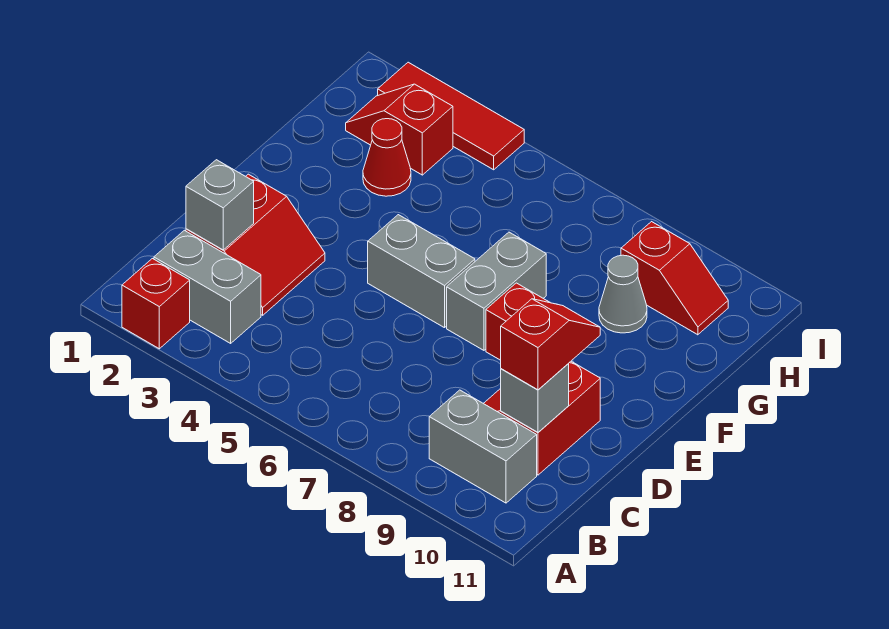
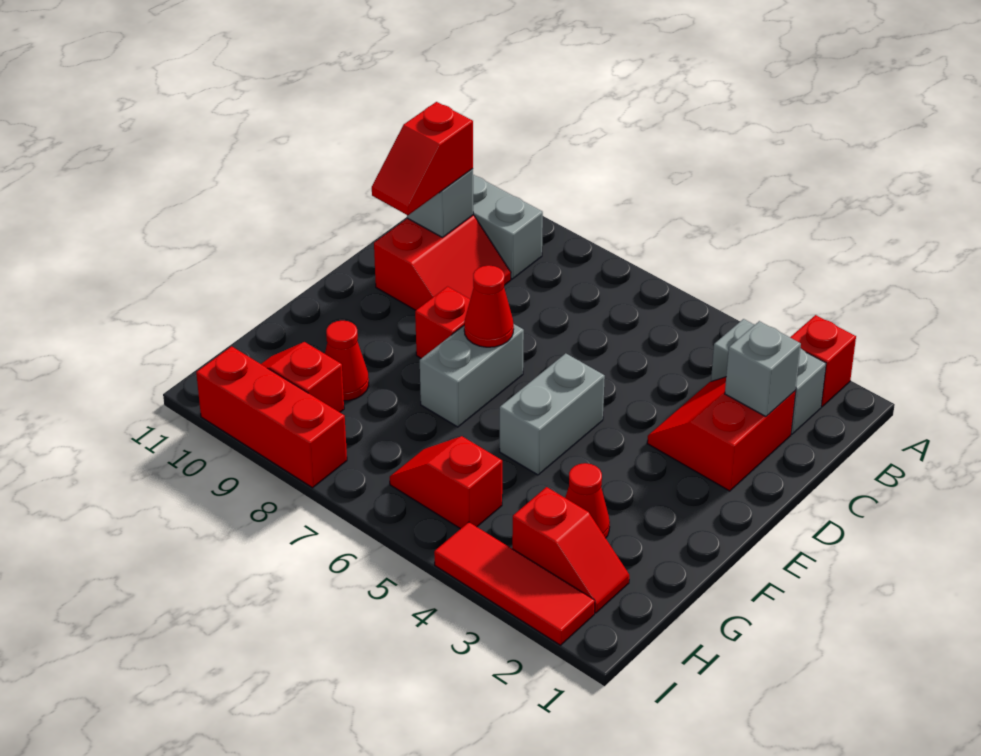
grey 1x2 brick [368,215,475,328] -> grey 1x2 brick turned to [500,353,605,475]
none -> red 1x1 cone [464,266,514,347]
grey 1x1 cone [599,255,647,333] -> red 1x1 cone [325,321,369,401]
none -> red 1x2 slope [390,436,502,529]
none -> red 1x3 brick [196,346,347,488]

